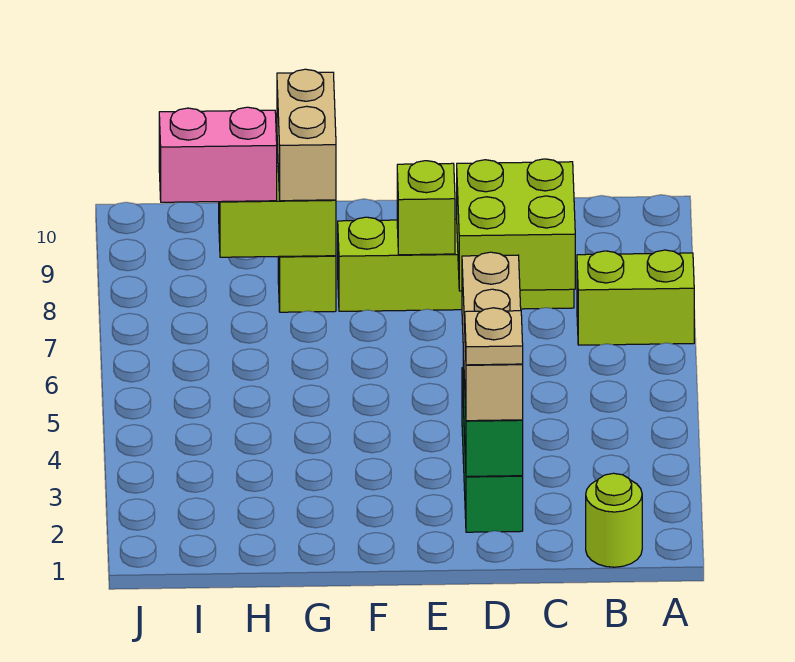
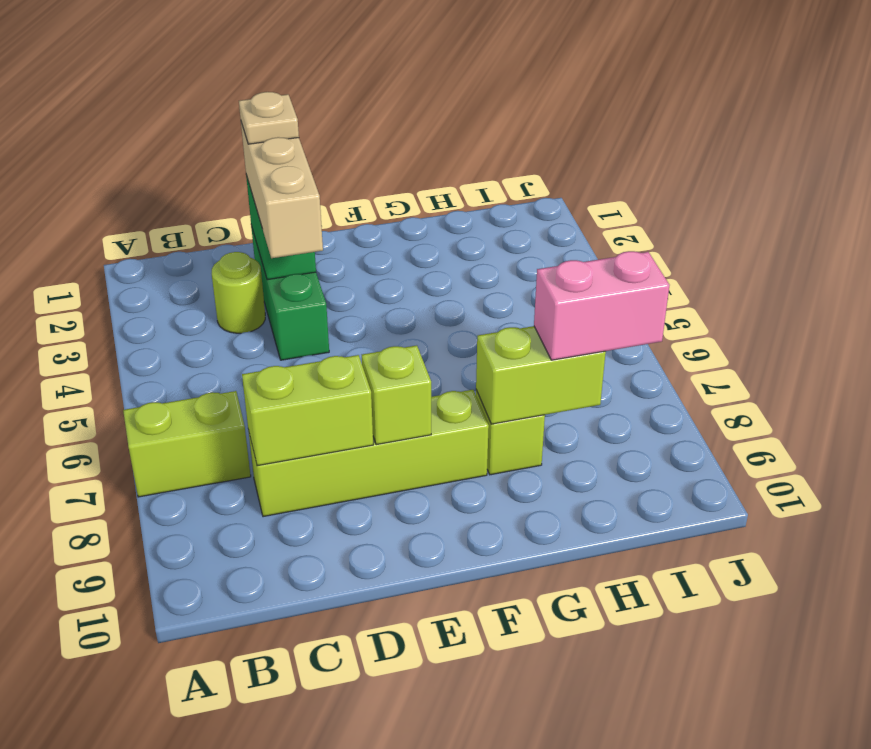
lime 1x1 round brick [586,473,642,567] -> lime 1x1 round brick moved to [212,252,265,333]
lime 2x2 brick [457,159,575,291] -> lime 1x2 brick [242,355,373,466]
tan 1x2 brick [277,69,336,201] -> none

